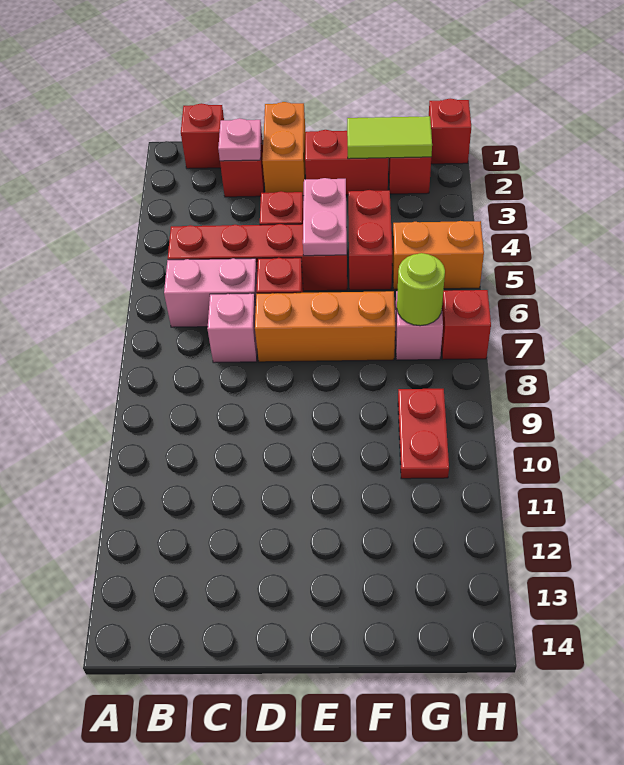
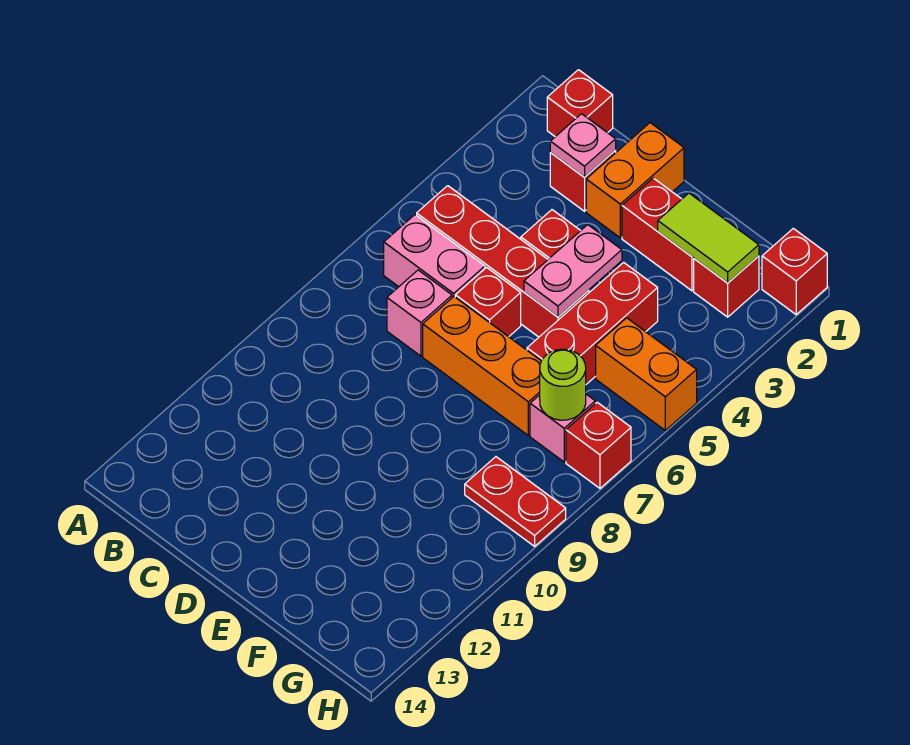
red 1x2 brick [348,190,392,290] -> red 1x3 brick [527,262,658,384]
red 1x2 plate [398,389,449,479] -> red 1x2 plate turned to [465,457,566,546]

